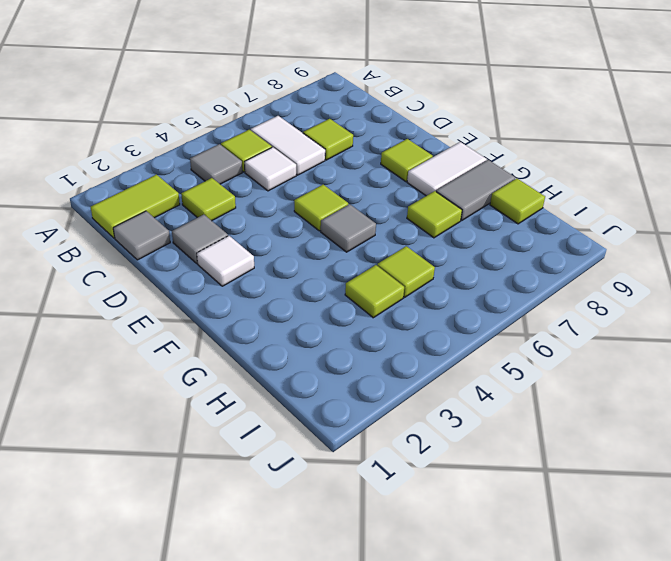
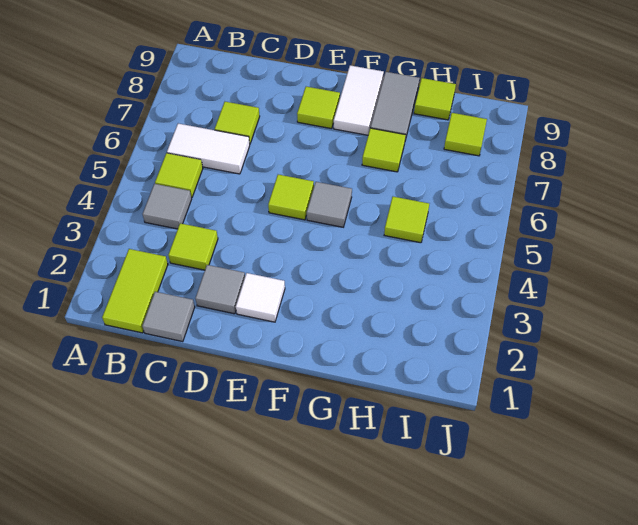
white 1x1 tile [245,147,296,191] -> none
lime 1x1 tile [345,265,404,318] -> lime 1x1 tile moved to [444,113,487,156]

